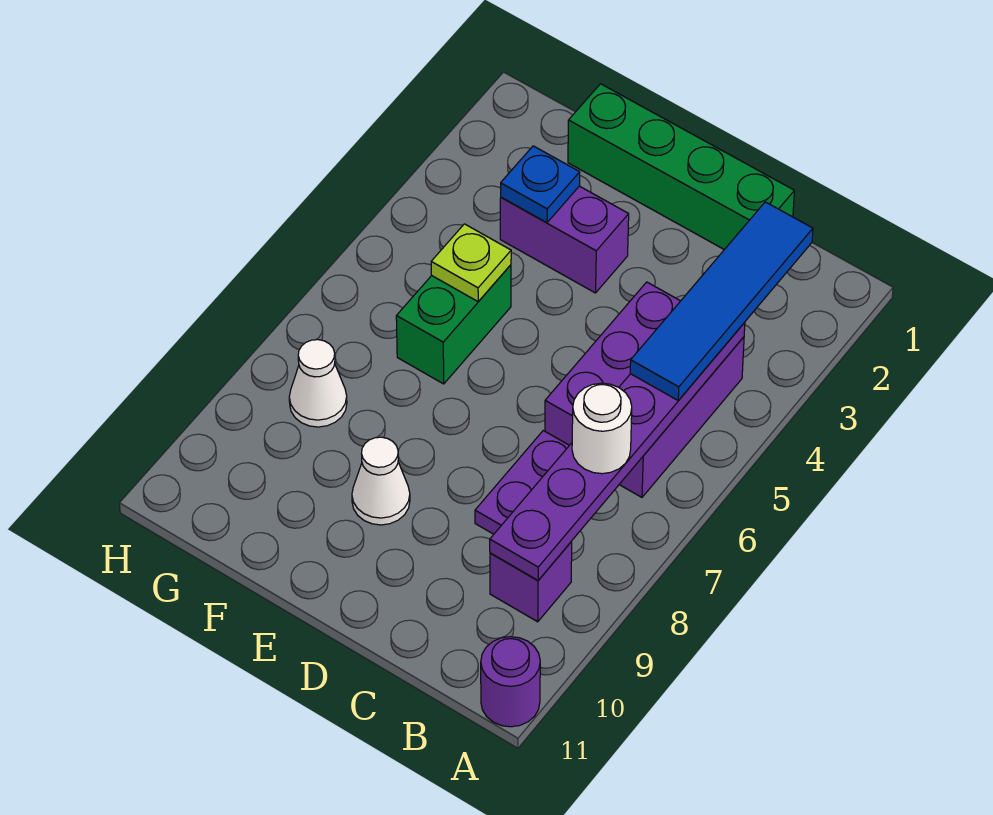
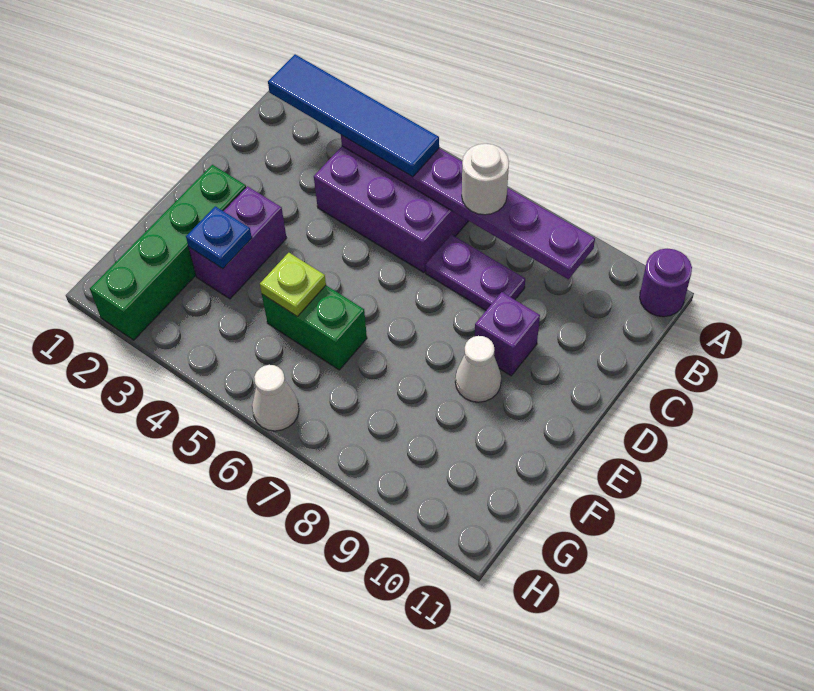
purple 1x1 brick [490,541,572,622] -> purple 1x1 brick moved to [475,292,540,376]
green 1x4 brick [568,84,794,250] -> green 1x4 brick moved to [90,165,246,340]
white 1x1 cone [289,340,347,427] -> white 1x1 cone moved to [252,365,299,431]

